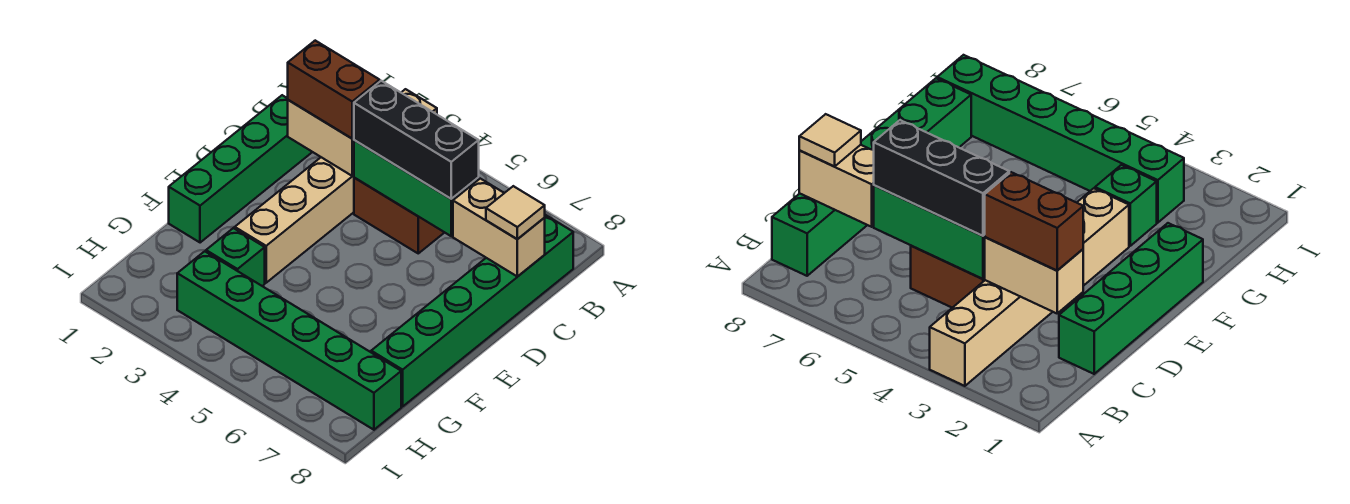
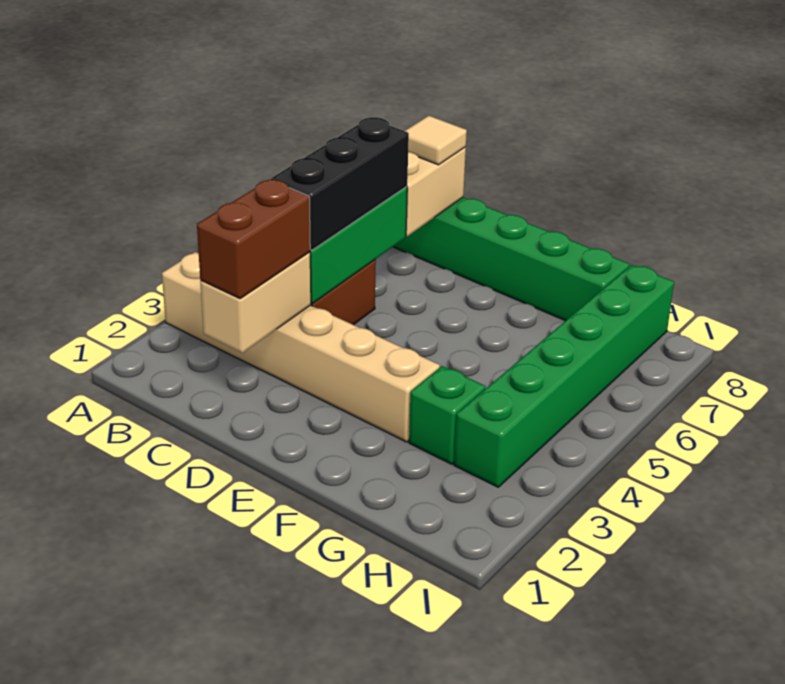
green 1x4 brick [169,95,312,243] -> none

